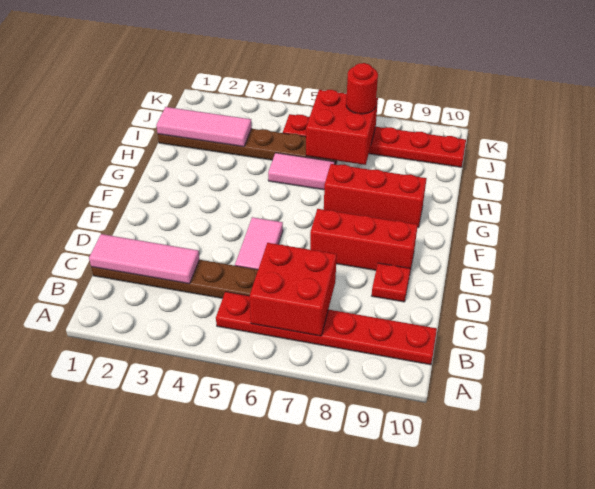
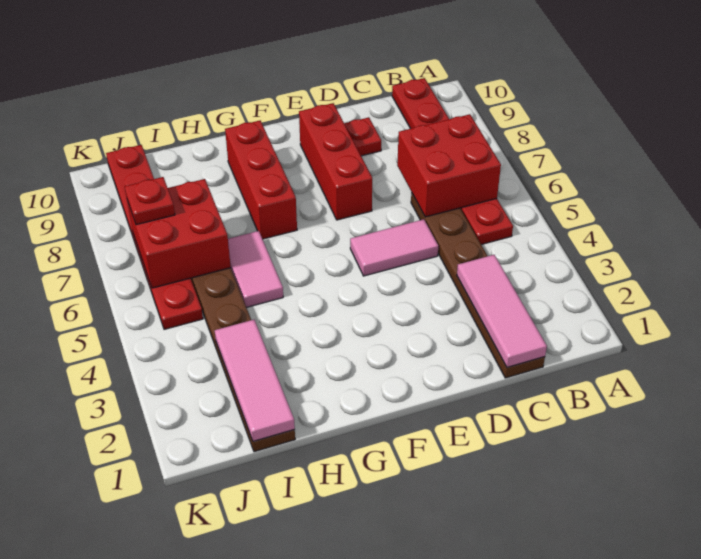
red 1x1 round brick [346,63,378,114] -> red 1x1 plate [125,177,175,225]

